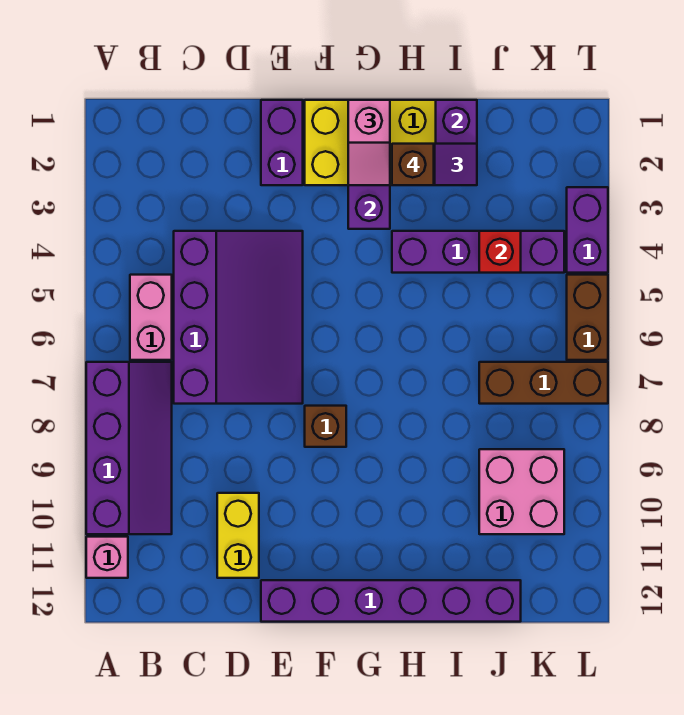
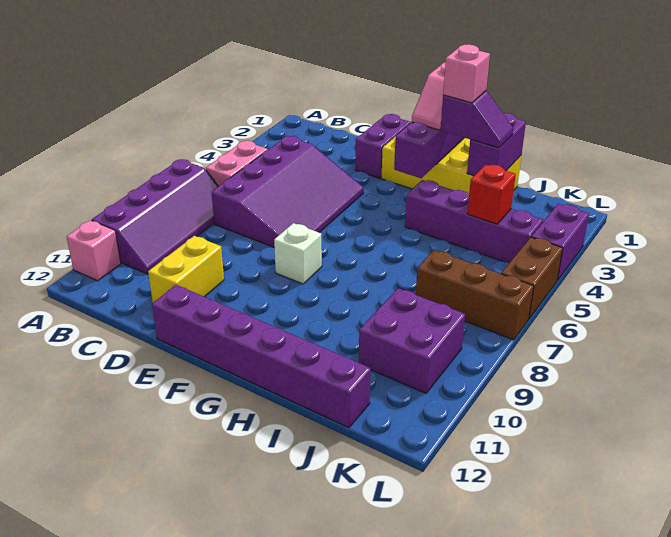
brown 1x1 brick [305,406,346,447] -> white 1x1 brick [274,223,322,284]
brown 1x1 brick [392,144,434,185] -> pink 1x1 brick [443,44,490,103]
pink 2x2 brick [479,449,564,534] -> purple 2x2 brick [359,288,465,393]

